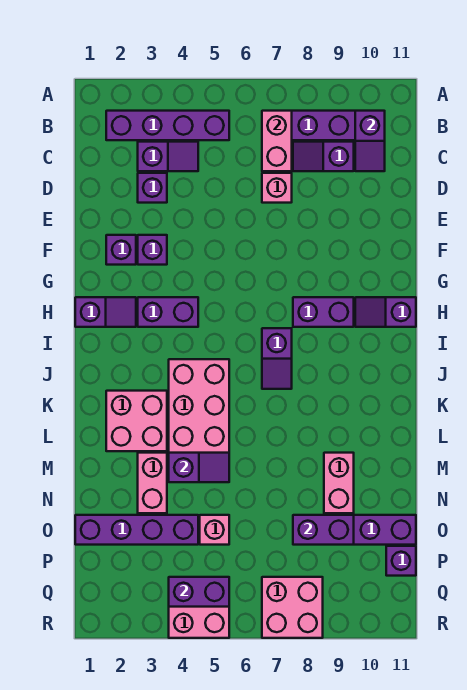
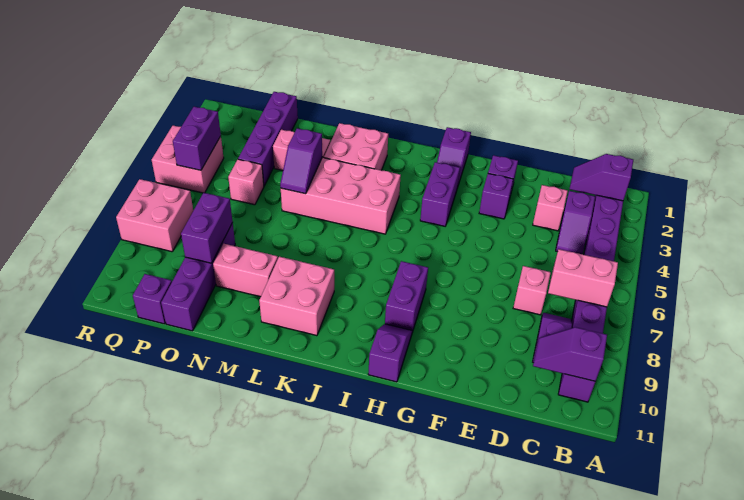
purple 1x1 brick [138,173,167,203] -> pink 1x1 brick [533,185,568,231]
purple 1x2 slope [262,328,292,389] -> purple 1x2 slope moved to [570,154,633,201]
none -> pink 2x2 brick [259,257,334,336]

